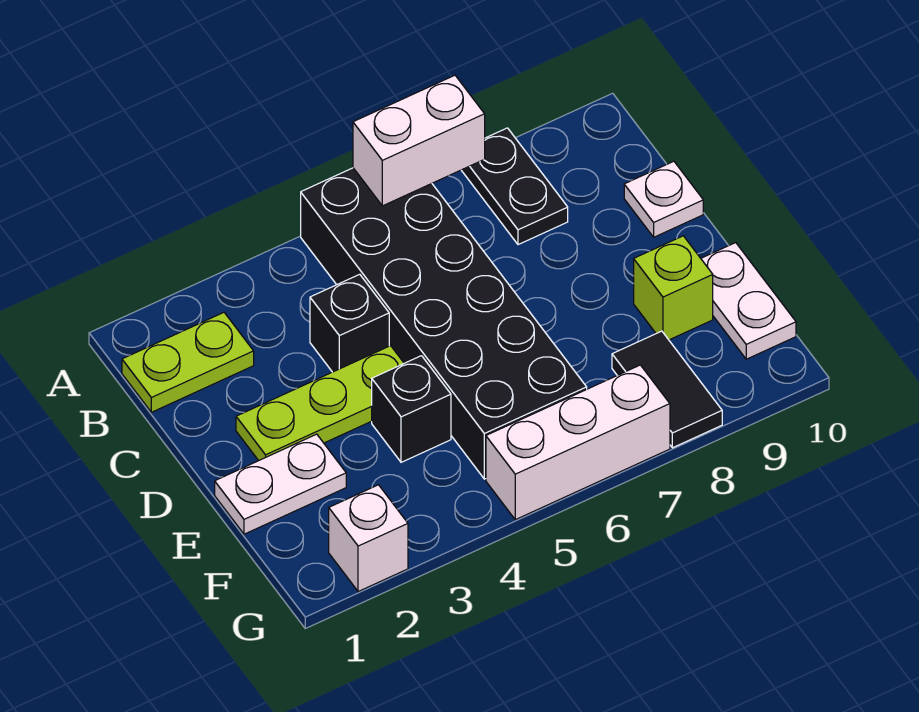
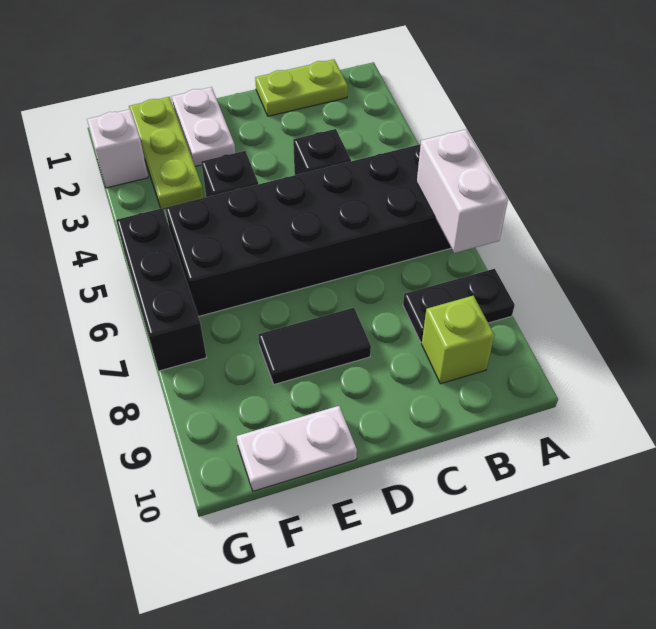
lime 1x2 plate [122,313,254,412] -> lime 1x2 plate turned to [255,59,348,116]
white 1x1 plate [624,161,703,237] -> none
lime 1x3 plate [236,346,404,461] -> lime 1x3 plate moved to [129,97,204,209]
lime 1x1 brick [634,236,713,340] -> lime 1x1 brick moved to [422,296,494,384]
black 1x2 tile [612,331,722,448] -> black 1x2 tile moved to [258,308,371,385]
white 1x3 brick [486,365,670,520] -> black 1x3 brick [116,208,207,371]

